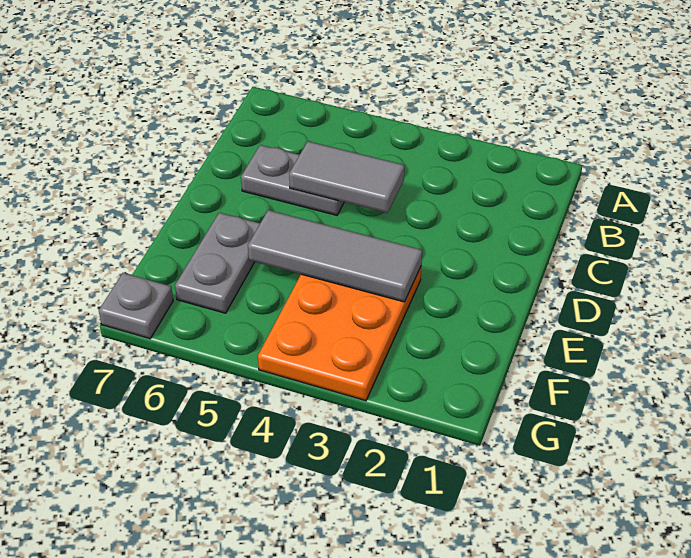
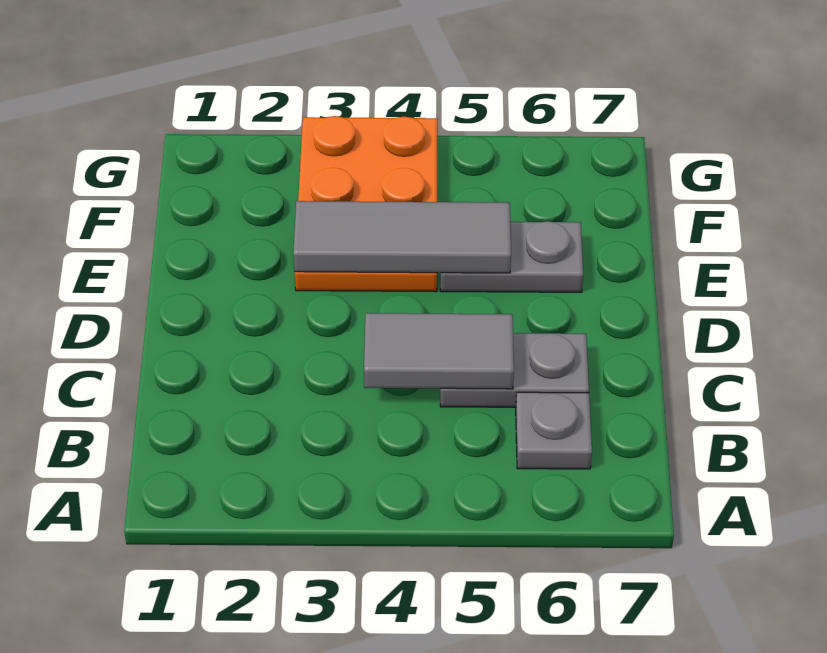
grey 1x2 plate [175,213,260,313] -> grey 1x2 plate turned to [440,221,583,292]
grey 1x1 plate [99,273,173,339] -> grey 1x1 plate moved to [516,392,592,469]

